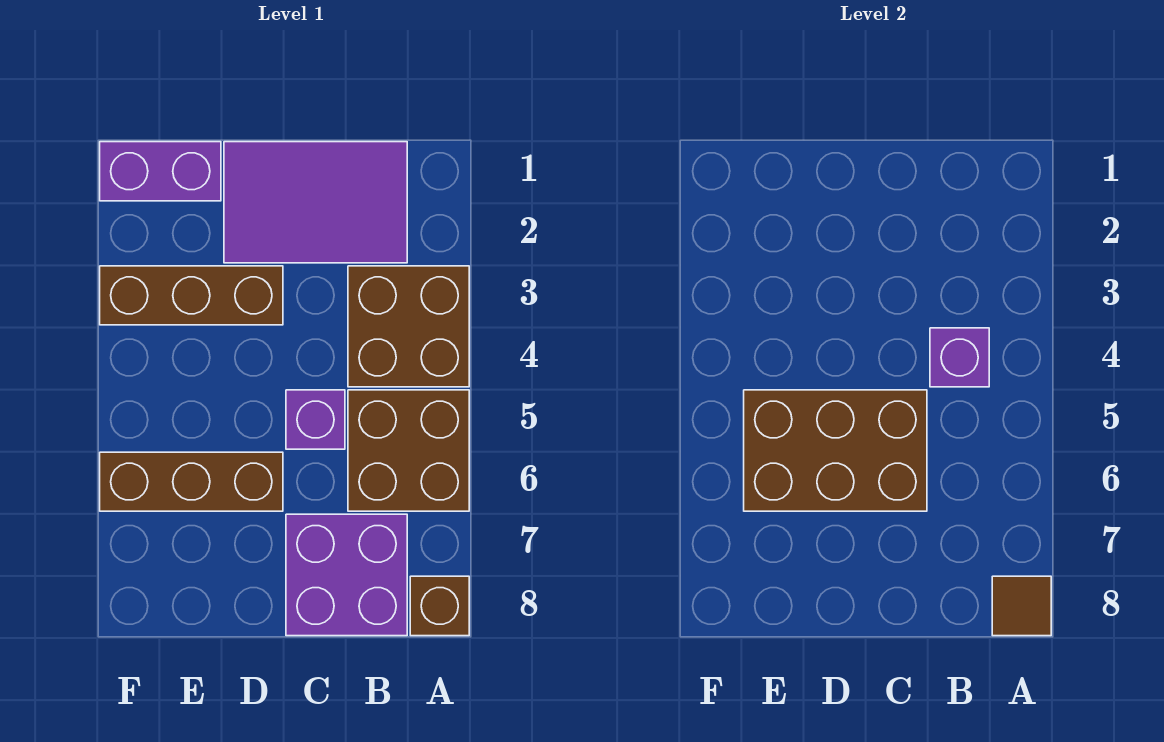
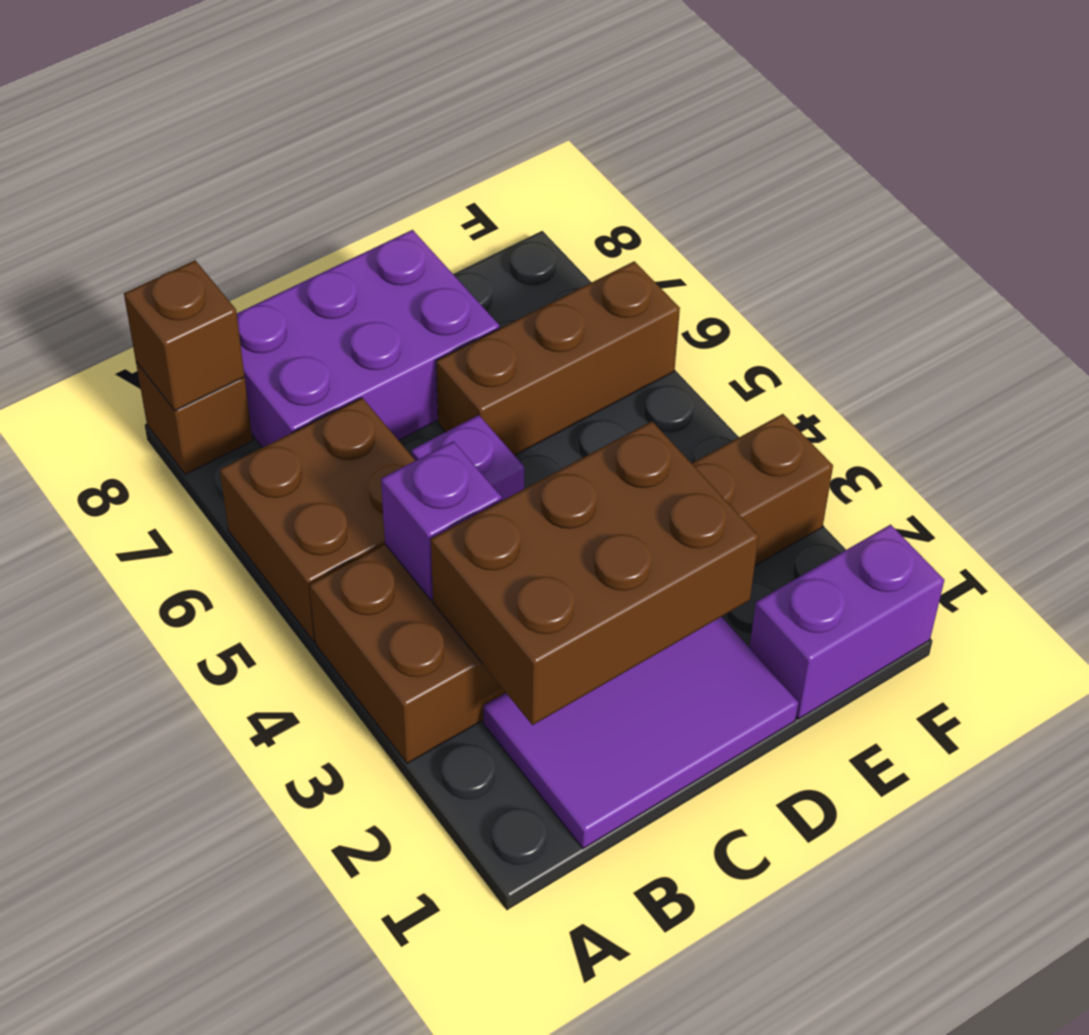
brown 1x1 tile [992,576,1051,636] -> brown 1x1 brick [124,260,245,411]
purple 2x2 brick [286,514,407,636] -> purple 2x3 brick [237,230,499,447]
brown 2x3 brick [744,390,927,511] -> brown 2x3 brick moved to [431,421,759,725]

